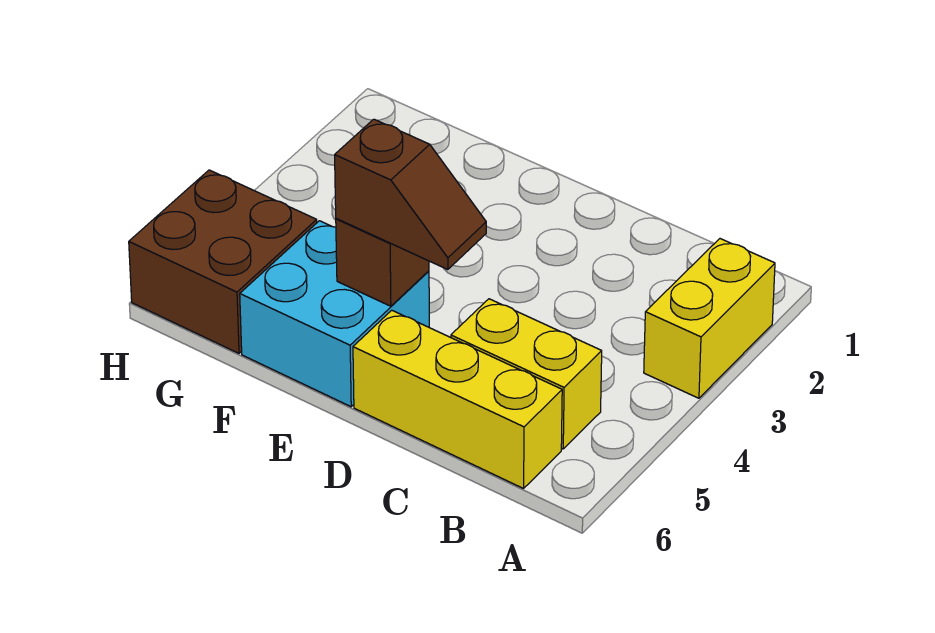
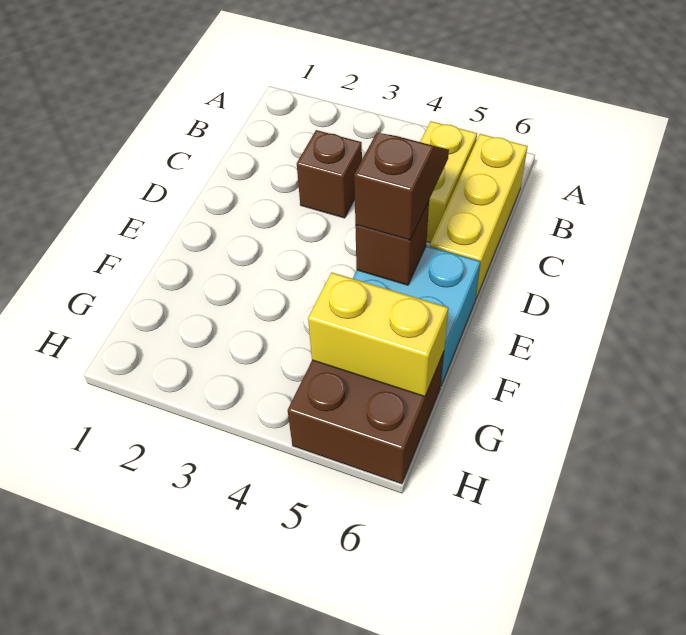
yellow 1x2 brick [644,239,775,398] -> yellow 1x2 brick moved to [308,272,448,397]
none -> brown 1x1 brick [297,130,362,218]

